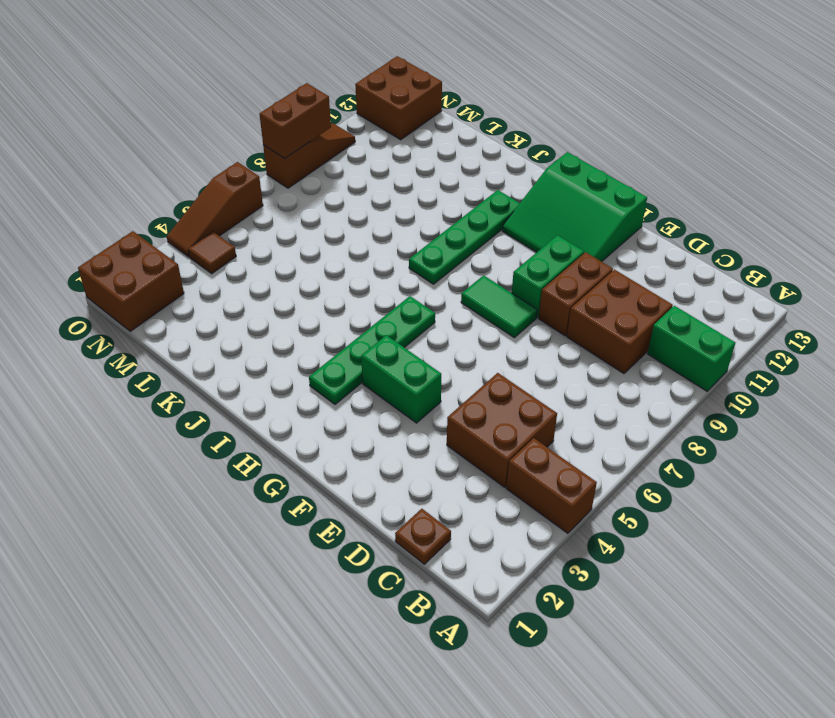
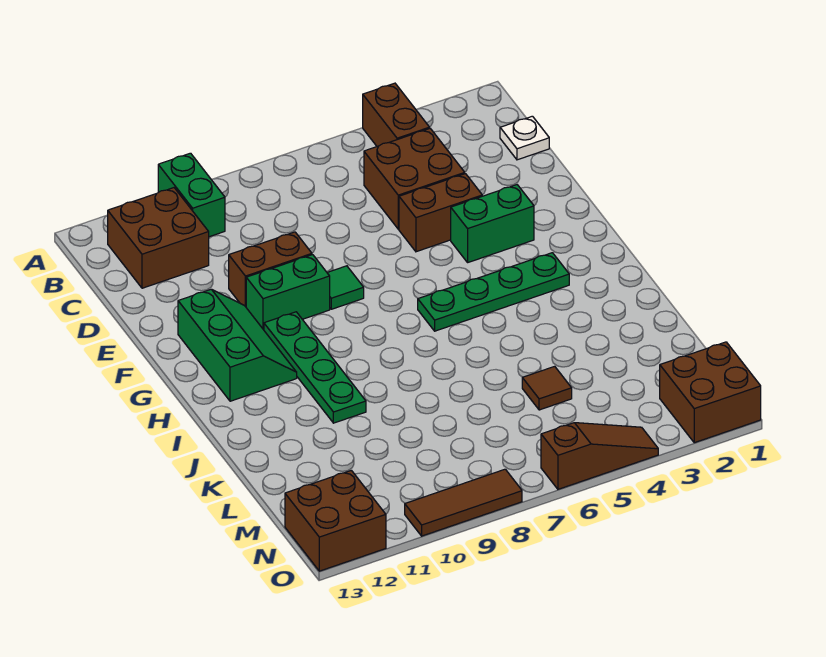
brown 1x1 plate [395,509,451,564] -> white 1x1 plate [500,116,549,160]
brown 2x2 brick [567,270,673,374] -> brown 2x2 brick moved to [108,188,209,288]
green 1x2 brick [361,335,441,423] -> green 1x2 brick turned to [451,185,534,262]
green 1x2 tile [461,275,537,338] -> green 1x1 tile [327,266,364,309]
green 3x3 slope [502,152,647,262] -> green 2x3 slope [178,289,297,401]
green 1x4 plate [409,190,520,284] -> green 1x4 plate turned to [264,312,366,423]
brown 1x1 tile [188,232,236,274] -> brown 1x1 tile moved to [522,366,572,410]
brown 1x3 slope [263,124,355,188] -> brown 1x3 tile [405,469,522,536]
brown 1x2 brick [260,83,331,158] -> brown 1x2 brick moved to [399,174,482,252]

